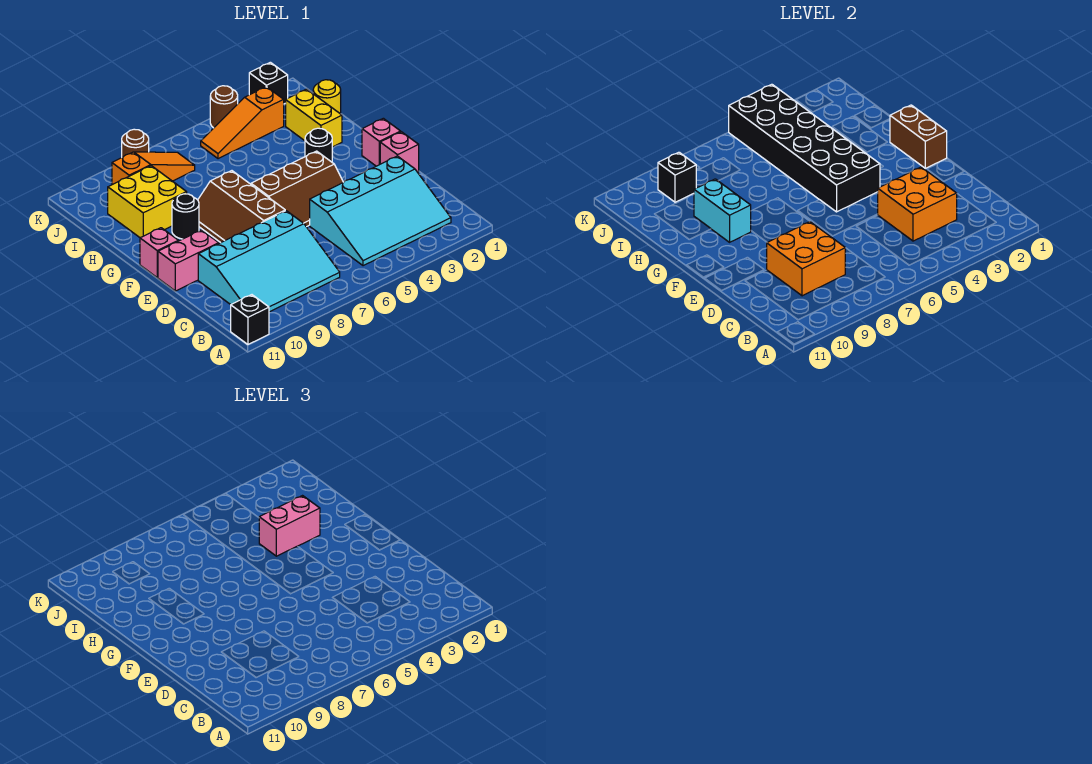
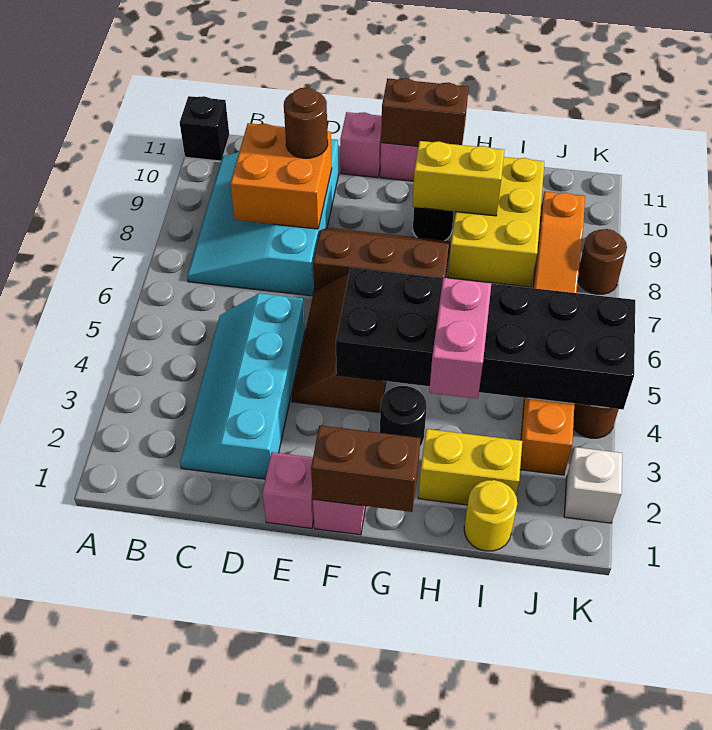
cyan 3x4 slope [310,156,451,266] -> cyan 2x4 slope [180,293,305,479]
orange 2x2 brick [878,167,957,241] -> none
none -> brown 1x1 round brick [284,88,328,158]
pink 1x2 brick [158,230,219,291] -> pink 1x1 brick [340,112,382,178]
none -> brown 1x2 brick [381,78,469,146]
cyan 1x2 brick [694,179,751,242] -> yellow 1x2 brick [412,141,504,216]
yellow 2x2 brick [108,166,187,238] -> yellow 2x3 brick [448,157,544,287]
black 1x1 brick [658,152,696,202] -> none
black 1x1 brick [249,62,288,104] -> white 1x1 brick [564,447,622,523]

